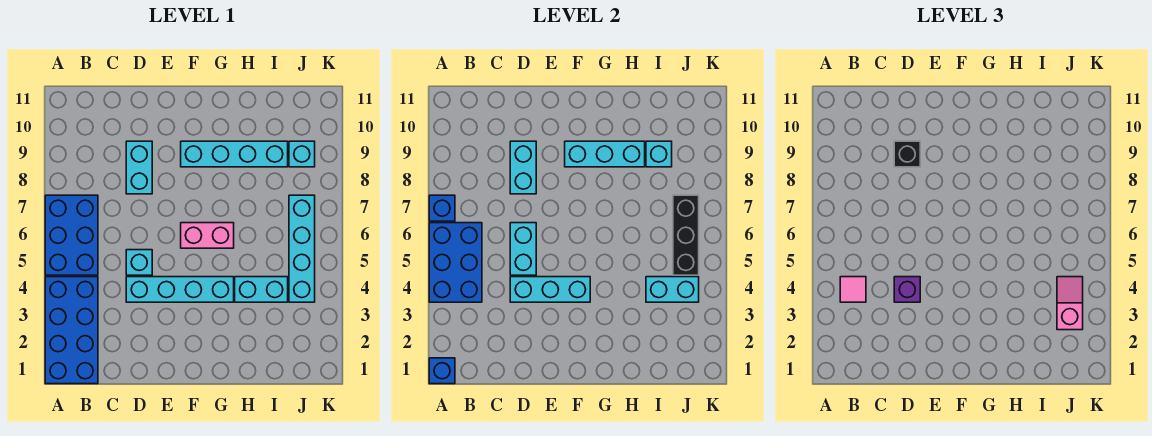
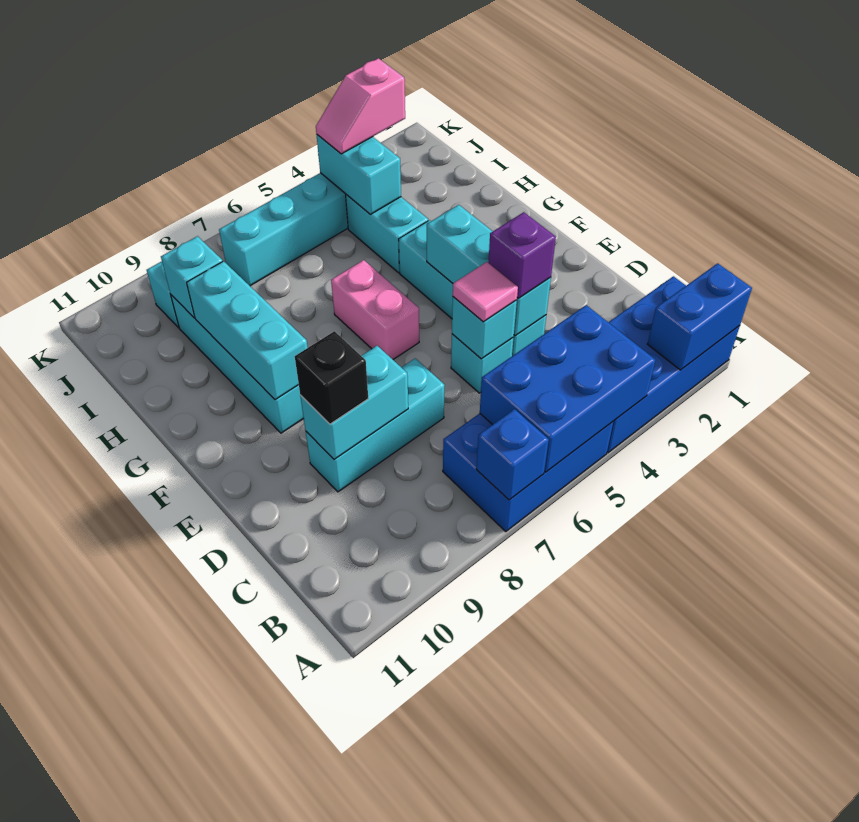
blue 1x1 brick [429,358,455,384] -> blue 1x2 brick [648,263,752,370]
pink 1x1 tile [840,277,866,302] -> pink 1x1 tile moved to [453,262,518,322]
cyan 1x2 brick [510,223,536,275] -> cyan 1x1 brick [452,297,517,359]
cyan 1x2 brick [126,141,152,194] -> cyan 1x3 brick [306,358,445,492]
black 1x3 brick [673,195,699,275] -> none

